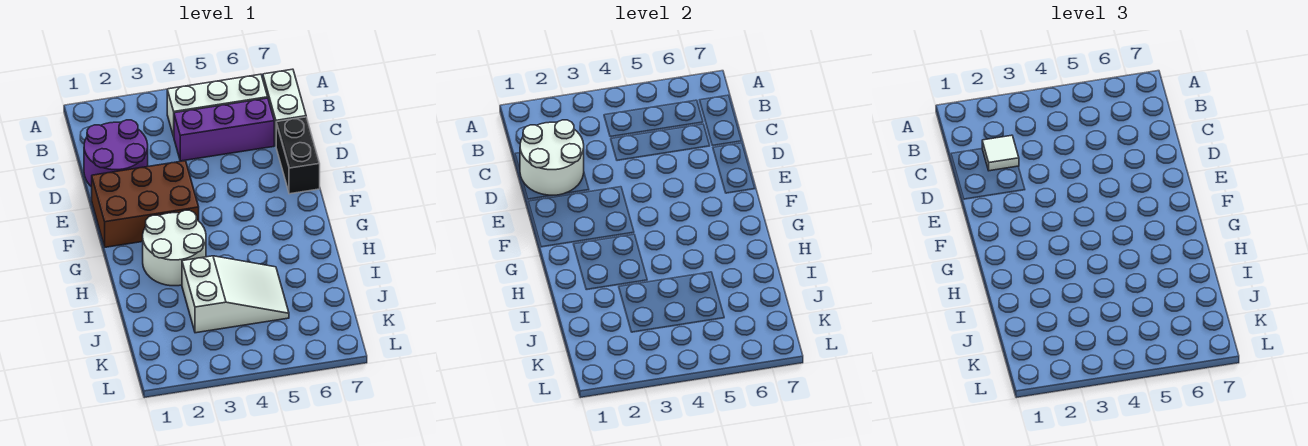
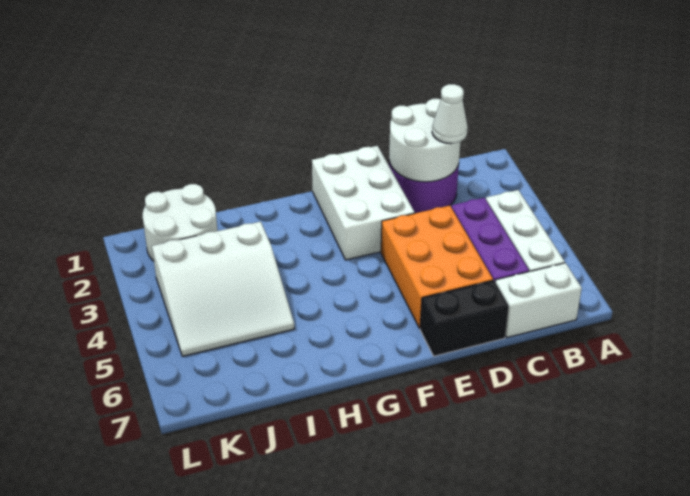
white 1x1 tile [982,135,1019,171] -> white 1x1 cone [432,84,468,144]
none -> orange 2x3 brick [381,206,493,329]
brown 2x3 brick [92,161,199,247] -> white 2x3 brick [312,146,415,260]
white 2x2 round brick [143,210,206,286] -> white 2x2 round brick moved to [143,184,218,261]
white 2x3 slope [182,256,289,333] -> white 3x3 slope [152,222,294,356]

